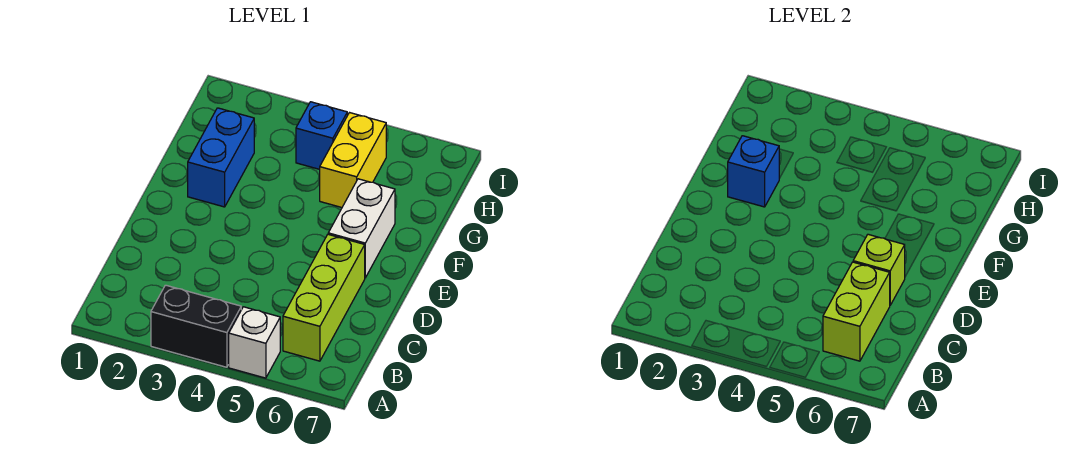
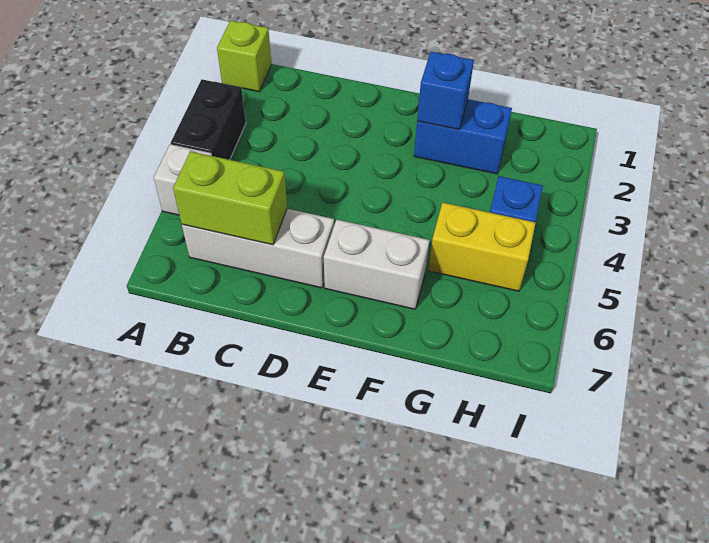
lime 1x3 brick [283,234,365,361] -> white 1x3 brick [182,209,334,288]
lime 1x1 brick [853,234,905,305] -> lime 1x1 brick moved to [217,21,272,92]

